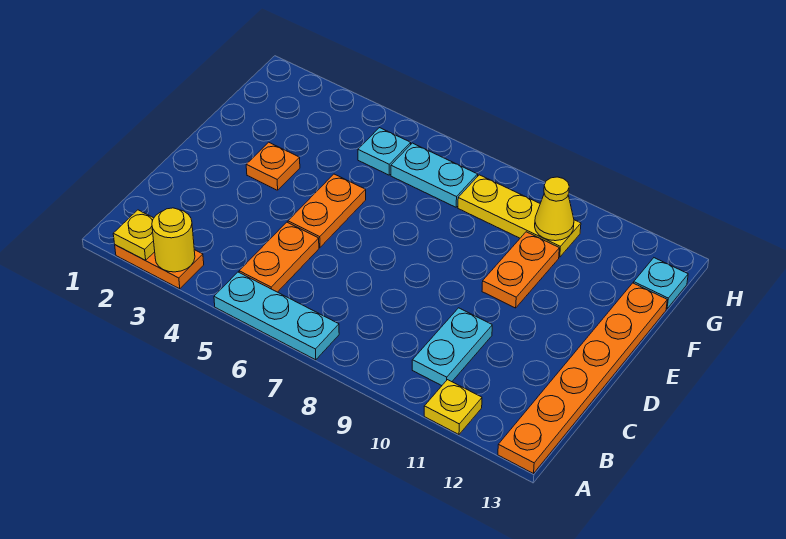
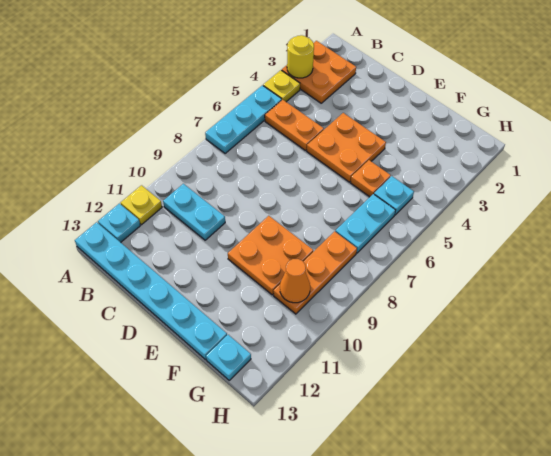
orange 1x2 plate [115,245,204,289] -> orange 2x2 plate [282,41,356,103]
yellow 1x1 plate [113,210,155,260] -> yellow 1x1 plate moved to [263,70,300,102]
none -> cyan 1x1 plate [98,204,140,242]
orange 1x6 plate [498,283,667,474] -> cyan 1x6 plate [75,222,227,360]
orange 1x2 plate [288,174,366,247] -> orange 2x2 plate [307,113,386,182]
orange 1x1 plate [246,142,300,190] -> orange 1x1 plate moved to [350,160,391,197]
orange 1x2 plate [482,232,559,308] -> orange 2x2 plate [228,216,313,295]
yellow 1x3 plate [458,175,581,257] -> orange 1x3 plate [274,231,357,314]
yellow 1x1 cone [535,177,574,241] -> orange 1x1 cone [280,259,310,303]

